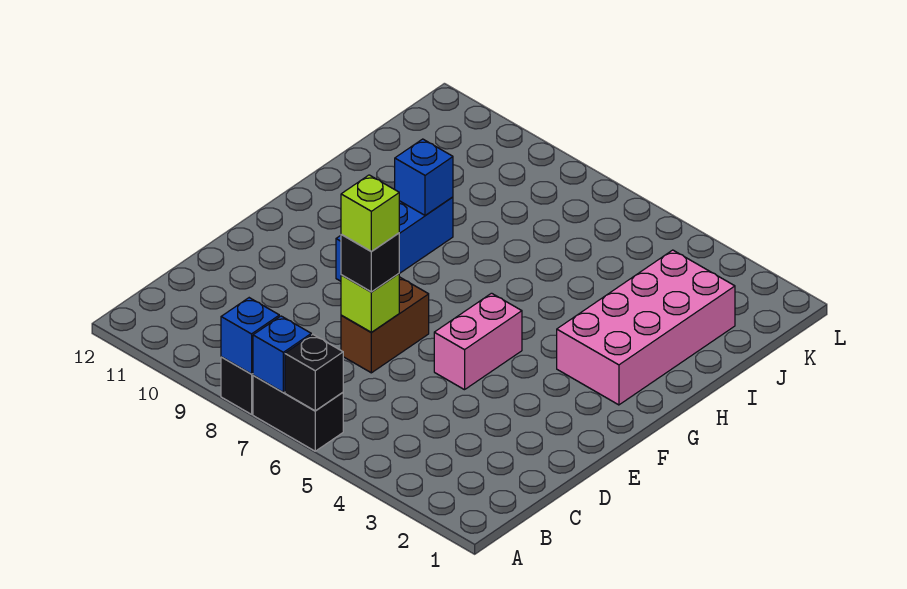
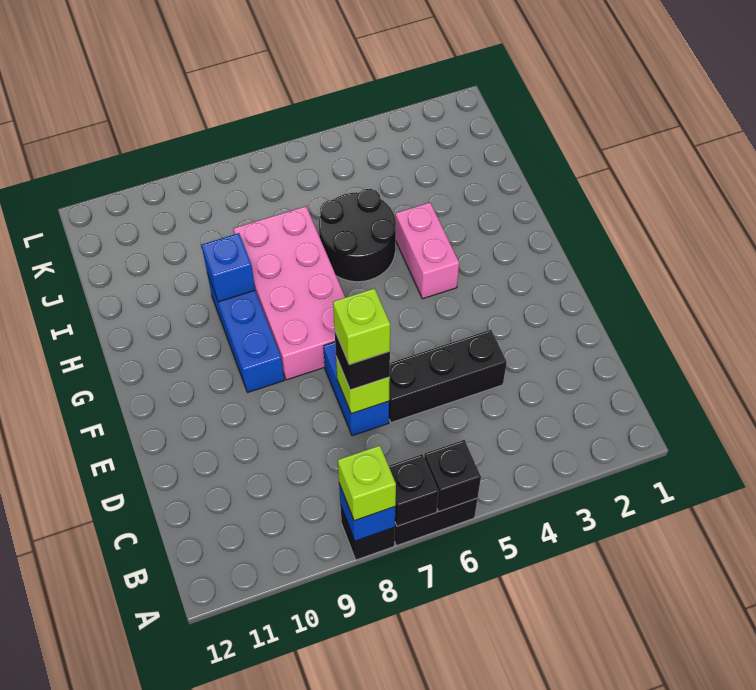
blue 1x1 brick [253,316,311,392] -> black 1x1 brick [389,454,438,526]
none -> lime 1x1 brick [338,445,396,521]
none -> black 1x3 brick [389,330,507,423]
brown 1x2 brick [341,277,429,373] -> blue 1x2 brick [323,342,389,436]
pink 1x2 brick [434,293,522,390] -> pink 1x2 brick moved to [395,203,459,299]
pink 2x4 brick [557,250,735,405] -> pink 2x4 brick moved to [233,206,345,380]
none -> black 2x2 round brick [319,189,396,282]

